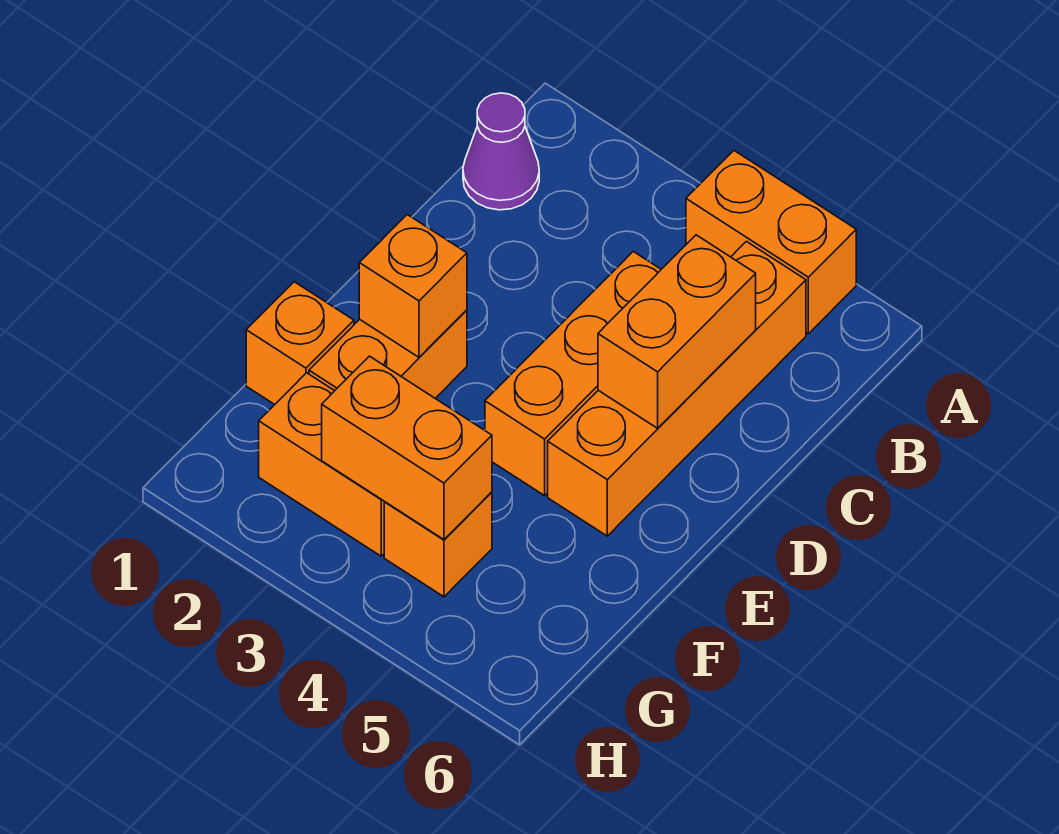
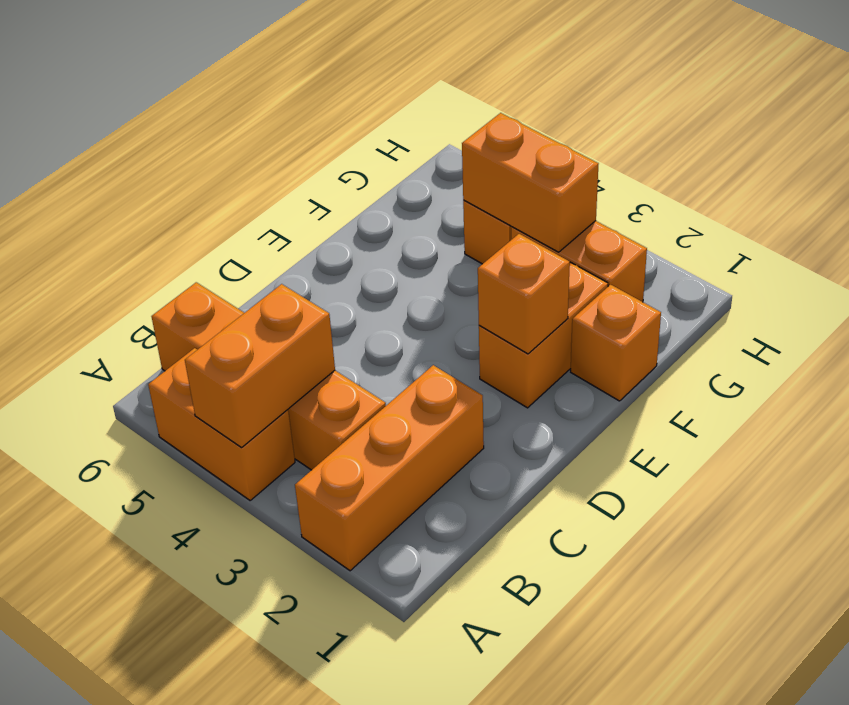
purple 1x1 cone [463,93,539,210] -> none
orange 1x4 brick [548,241,806,536] -> orange 1x4 brick turned to [152,282,386,470]
orange 1x3 brick [485,252,661,496] -> orange 1x3 brick moved to [295,365,484,571]
orange 1x2 brick [598,235,756,428] -> orange 1x2 brick moved to [185,284,335,448]

